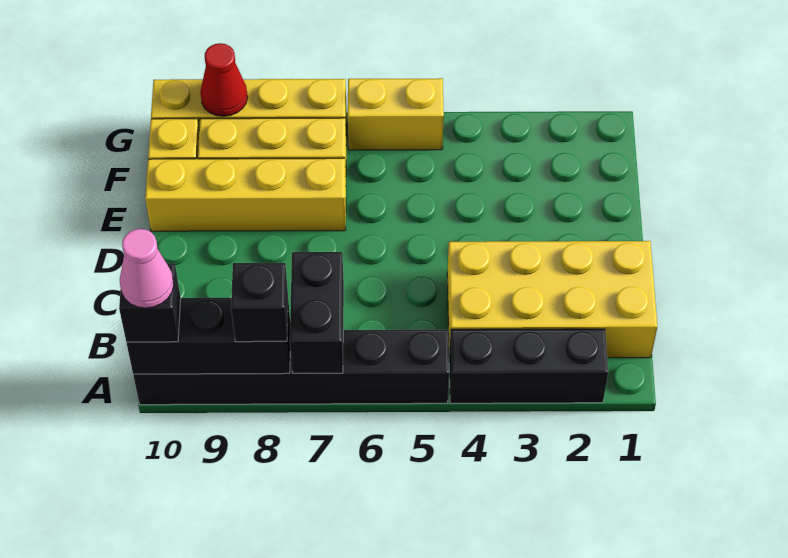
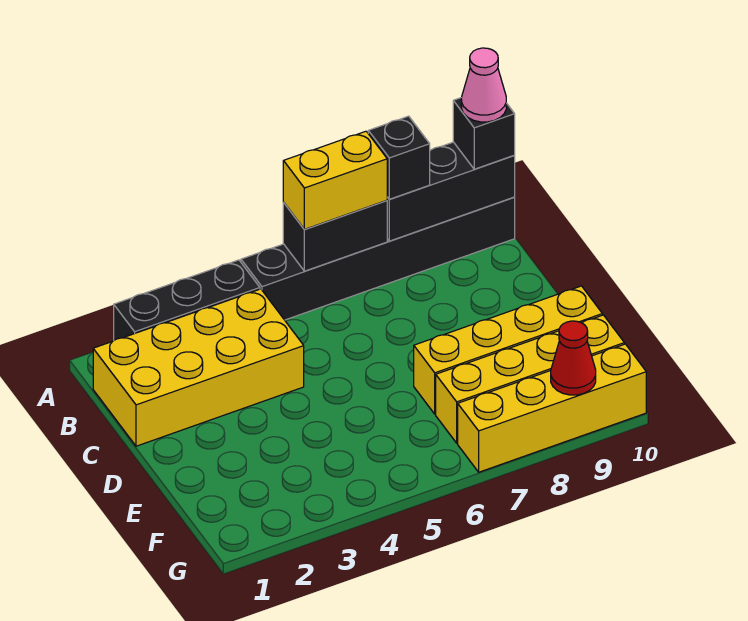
black 1x2 brick [290,252,344,373] -> black 1x2 brick turned to [283,200,387,271]
yellow 1x2 brick [348,78,444,150] -> yellow 1x2 brick moved to [283,131,388,229]

